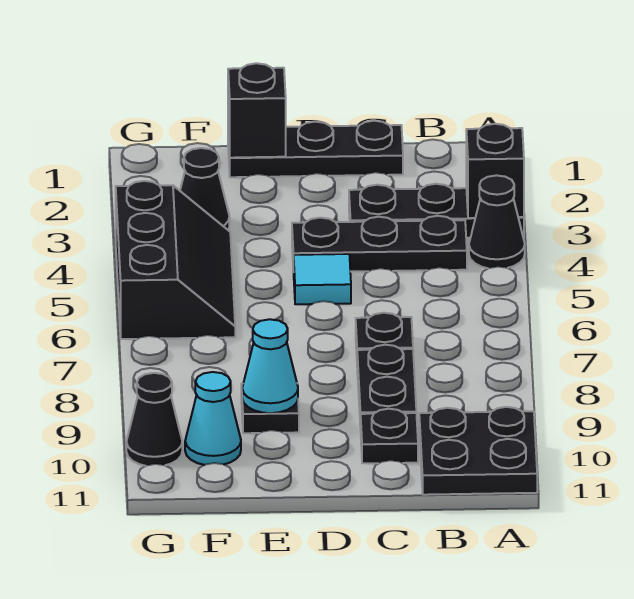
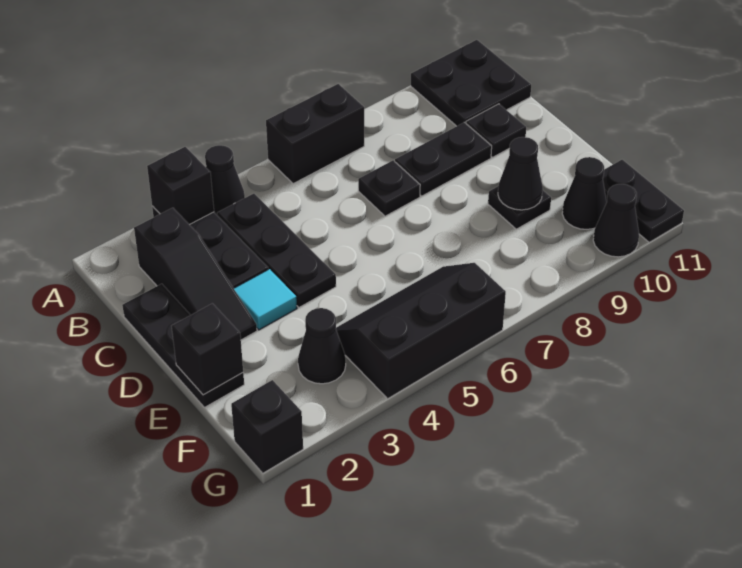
none -> black 1x2 brick [266,84,364,184]
none -> black 1x3 slope [134,208,257,340]
cyan 1x1 tile [294,254,351,304] -> cyan 1x1 tile moved to [234,269,297,330]
cyan 1x1 cone [242,319,298,413] -> black 1x1 cone [498,137,543,210]
cyan 1x1 cone [185,372,241,465] -> black 1x1 cone [562,157,607,229]
none -> black 1x2 plate [603,160,684,242]
none -> black 1x1 brick [231,380,303,473]

